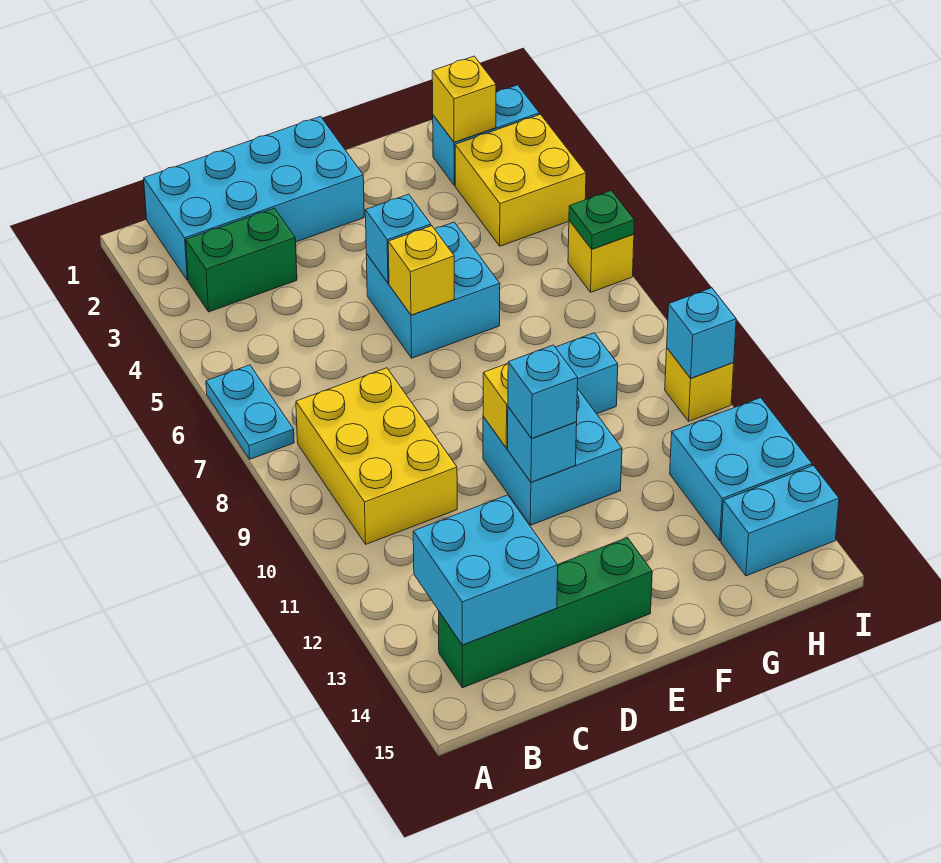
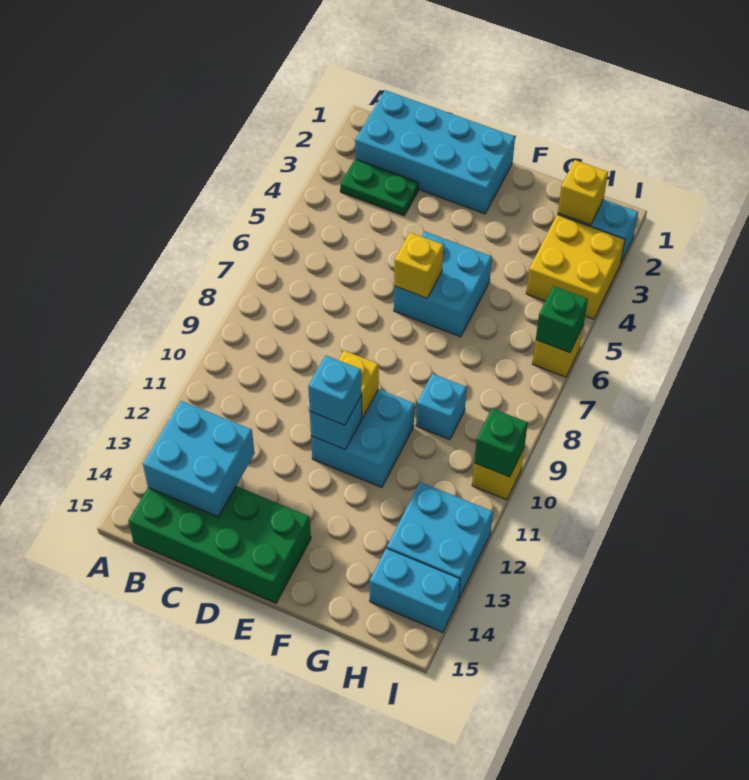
cyan 1x2 plate [206,365,294,459] -> none
green 1x2 brick [186,208,297,312] -> green 1x2 plate [340,159,419,216]
yellow 2x3 brick [296,368,457,544] -> none
green 1x4 brick [439,538,652,688] -> green 2x4 brick [128,486,311,603]
cyan 1x1 brick [365,194,431,283] -> none
green 1x1 plate [569,191,635,249] -> green 1x1 brick [536,286,588,353]
cyan 1x1 brick [667,288,736,378] -> green 1x1 brick [474,408,528,477]

